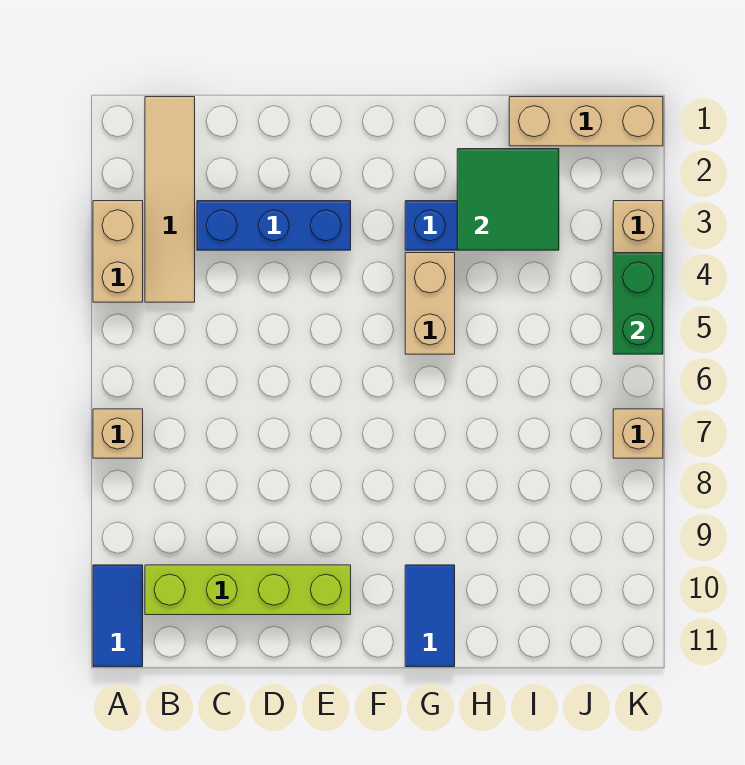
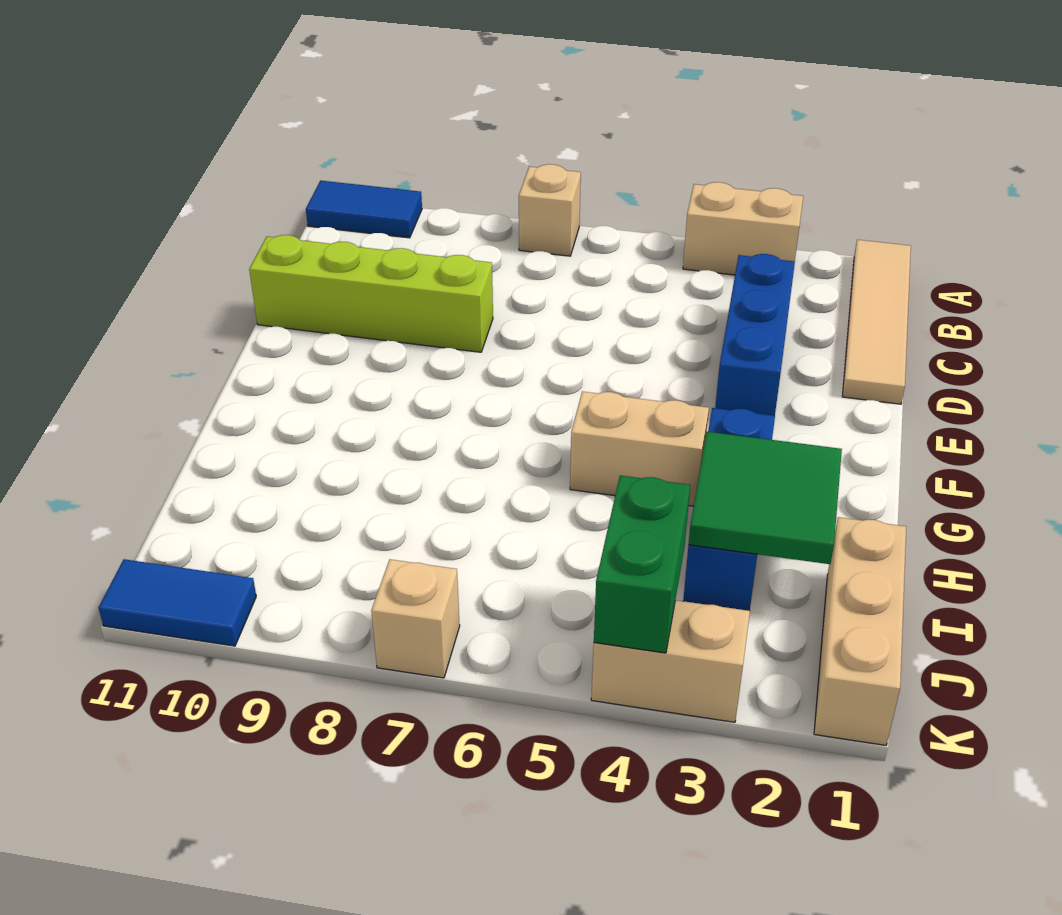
tan 1x4 tile [145,97,195,302] -> tan 1x4 tile turned to [842,240,911,404]
lime 1x4 brick [145,565,351,615] -> lime 1x4 brick turned to [249,235,493,352]
blue 1x2 tile [405,565,455,667] -> blue 1x2 tile moved to [99,559,256,646]
green 1x2 brick [613,253,663,354] -> green 1x2 brick turned to [594,475,690,653]

